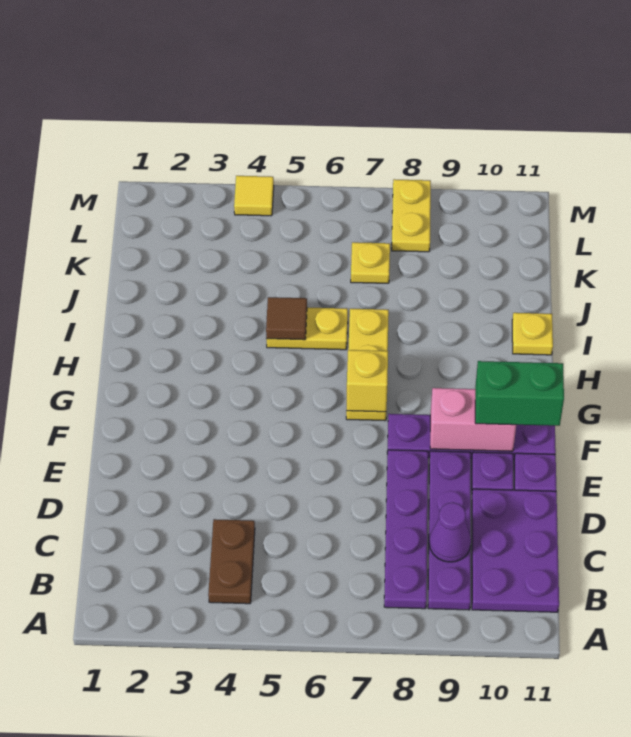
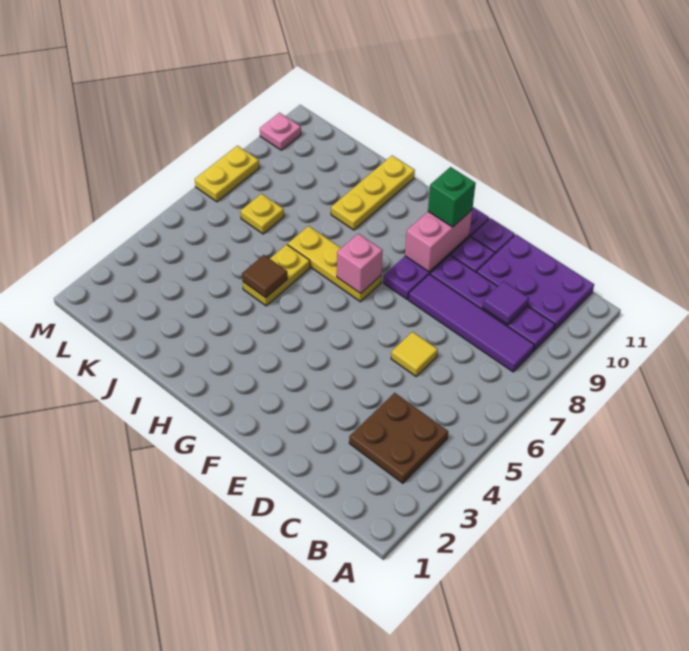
brown 1x2 plate [208,519,255,604] -> brown 2x2 plate [349,393,448,483]
purple 1x4 plate [384,450,428,609] -> purple 1x4 tile [409,274,534,372]
purple 1x1 cone [429,502,471,562] -> purple 1x1 tile [483,281,529,325]
green 1x2 brick [475,361,564,426] -> green 1x1 brick [428,167,476,227]
yellow 1x1 brick [346,350,388,412] -> pink 1x1 brick [337,234,383,294]
yellow 1x1 plate [512,313,553,355] -> yellow 1x3 plate [331,156,415,230]
yellow 1x2 plate [392,179,431,252] -> yellow 1x2 plate turned to [195,146,259,202]
yellow 1x1 tile [234,176,274,216] -> yellow 1x1 tile moved to [391,332,438,376]
none -> pink 1x1 plate [260,113,301,150]

